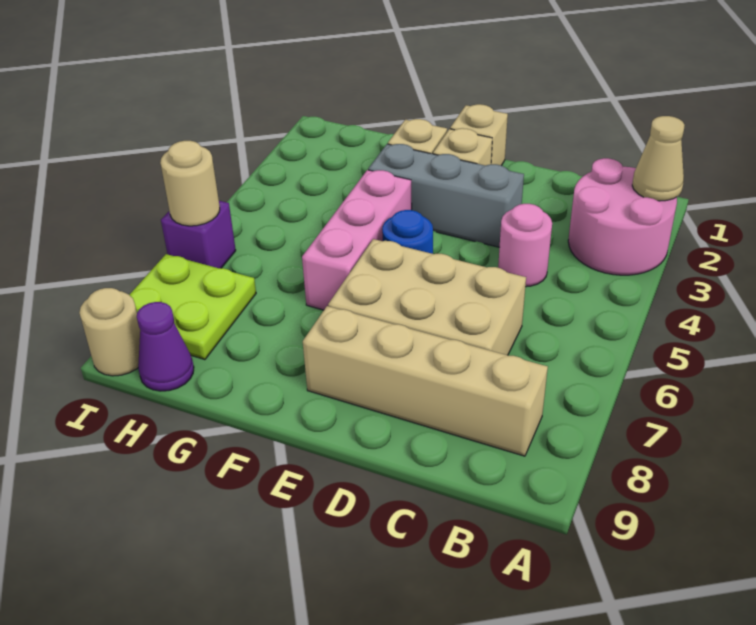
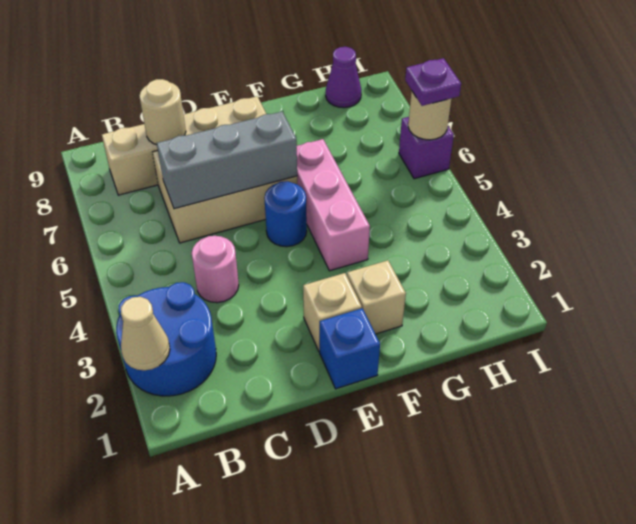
pink 2x2 round brick [568,158,677,275] -> blue 2x2 round brick [116,282,216,396]
grey 1x3 brick [368,144,524,247] -> grey 1x3 brick moved to [157,112,297,209]
tan 1x1 brick [450,104,508,165] -> blue 1x1 brick [320,308,380,389]
lime 2x2 plate [130,254,256,360] -> none
none -> purple 1x1 plate [405,58,461,106]
tan 1x1 round brick [79,288,140,376] -> tan 1x1 round brick moved to [139,79,186,145]

